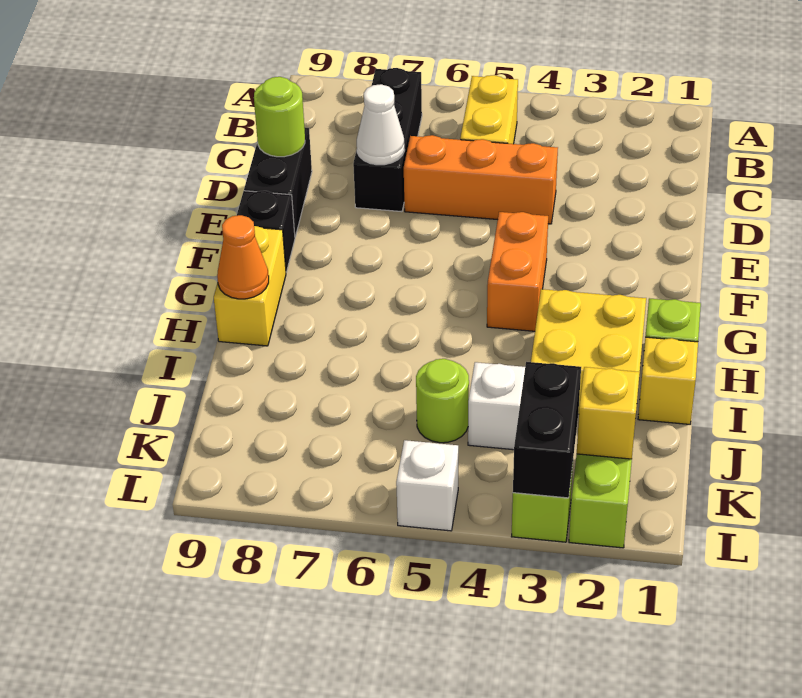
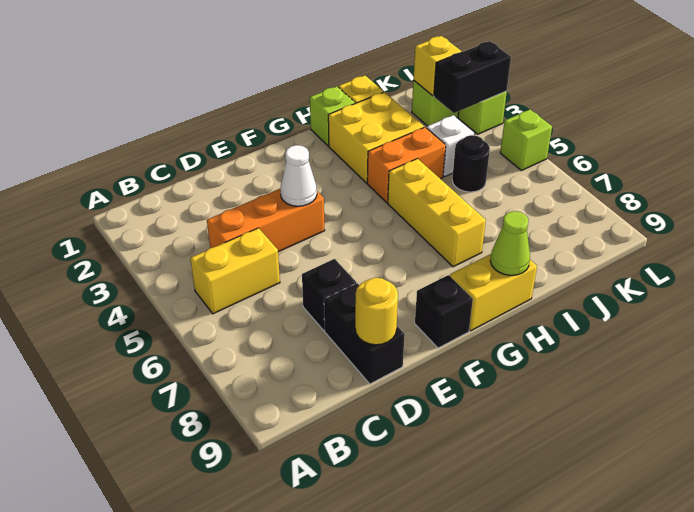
black 1x3 brick [353,68,422,212] -> black 1x1 brick [302,259,356,330]
orange 1x3 brick [404,135,558,224] -> orange 1x3 brick turned to [207,189,325,252]
white 1x1 cone [357,84,405,165] -> white 1x1 cone moved to [280,145,317,206]
black 1x2 brick [244,127,312,237] -> black 1x2 brick turned to [324,283,405,384]
lime 1x1 round brick [254,77,305,157] -> yellow 1x1 round brick [355,278,398,345]
orange 1x2 brick [487,212,548,331] -> orange 1x2 brick moved to [367,127,446,203]
none -> yellow 1x3 brick [388,159,486,267]
orange 1x1 cone [217,215,269,299] -> lime 1x1 cone [490,211,530,275]
lime 1x1 round brick [416,359,469,443] -> black 1x1 round brick [452,135,490,192]
white 1x1 brick [396,440,458,531] -> lime 1x1 brick [500,110,552,171]

